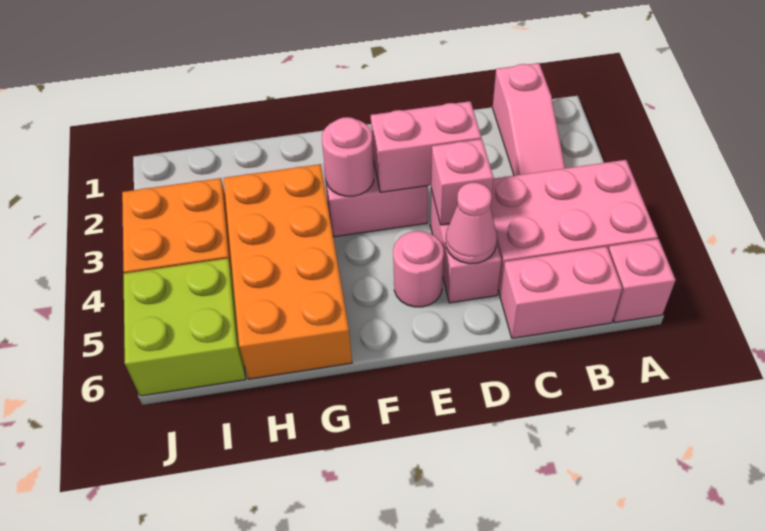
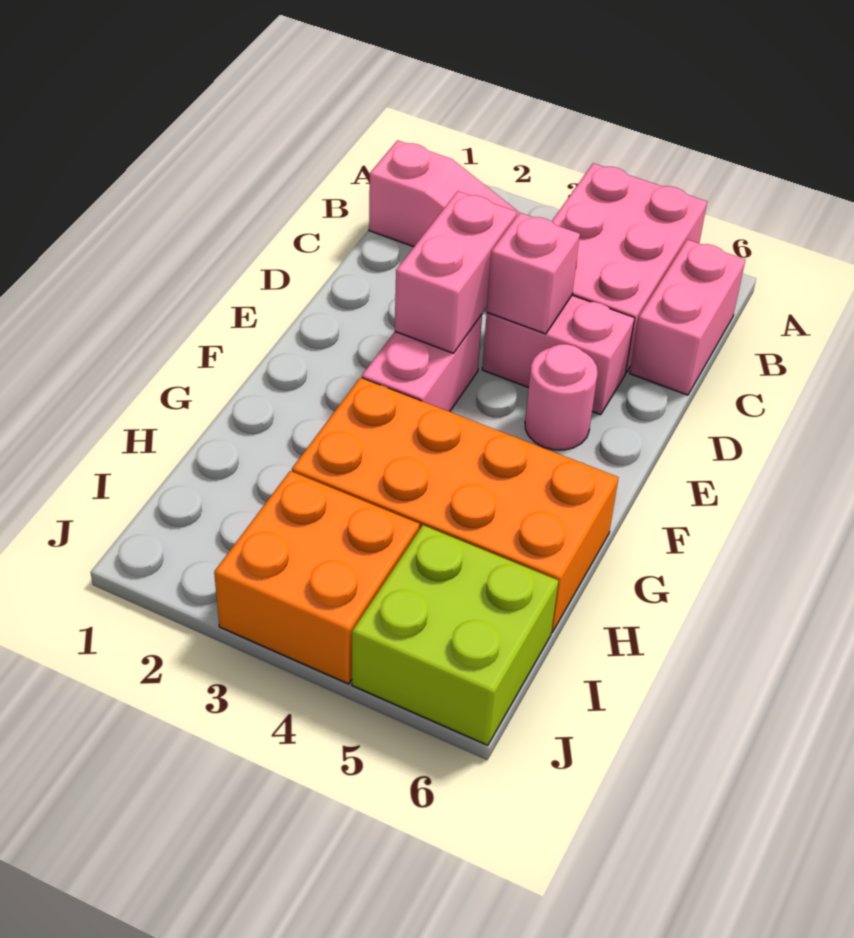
pink 1x1 brick [608,239,676,323] -> none
pink 1x1 cone [446,183,497,264] -> none
pink 1x1 round brick [322,117,374,196] -> none

